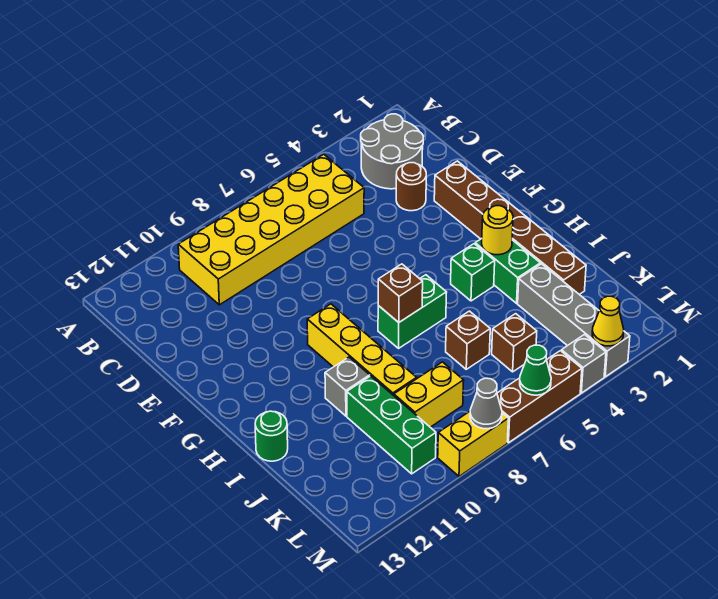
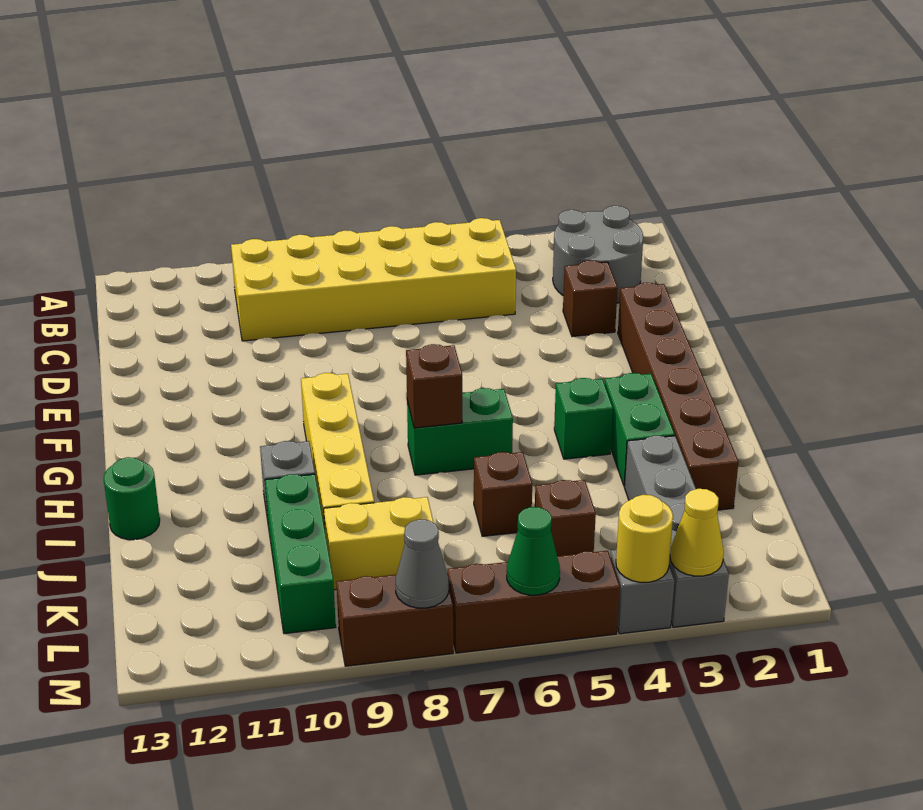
brown 1x1 round brick [396,163,426,211] -> brown 1x1 brick [563,260,618,337]
yellow 1x1 round brick [482,206,513,255] -> yellow 1x1 round brick moved to [616,495,673,582]
yellow 1x2 brick [438,412,508,476] -> brown 1x2 brick [336,575,453,666]

